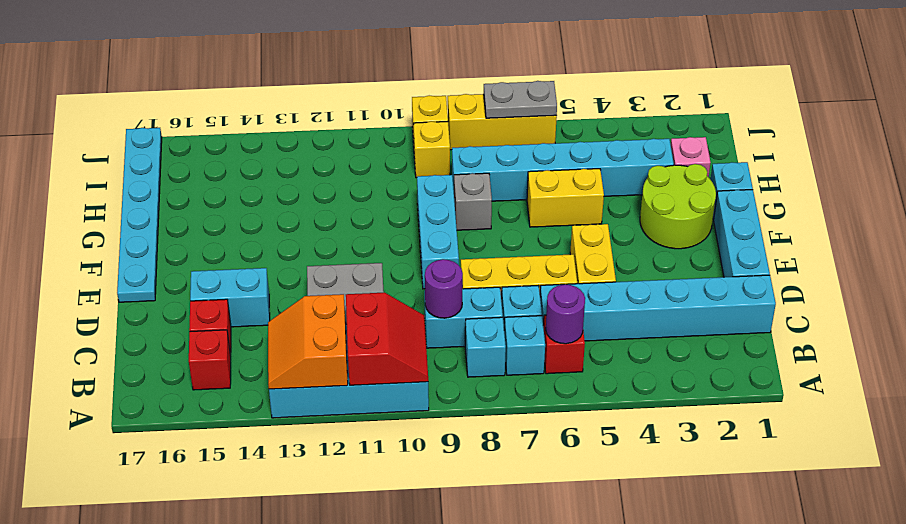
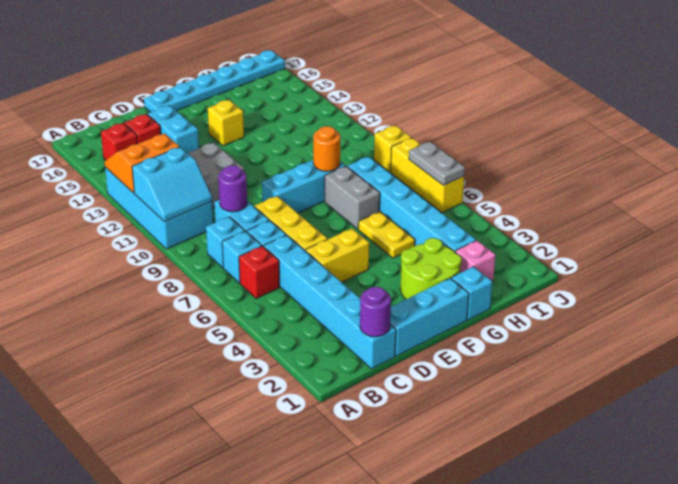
red 2x2 slope [346,293,428,385] -> cyan 2x2 slope [132,147,212,222]
purple 1x1 round brick [546,284,585,344] -> purple 1x1 round brick moved to [360,287,391,337]
yellow 1x2 brick [527,169,604,227] -> yellow 1x2 plate [358,212,415,258]
grey 1x1 brick [454,173,492,230] -> grey 1x2 brick [325,166,380,229]
none -> orange 1x1 round brick [313,126,340,171]
yellow 1x1 brick [414,121,450,178] -> yellow 1x1 brick moved to [208,100,244,146]

